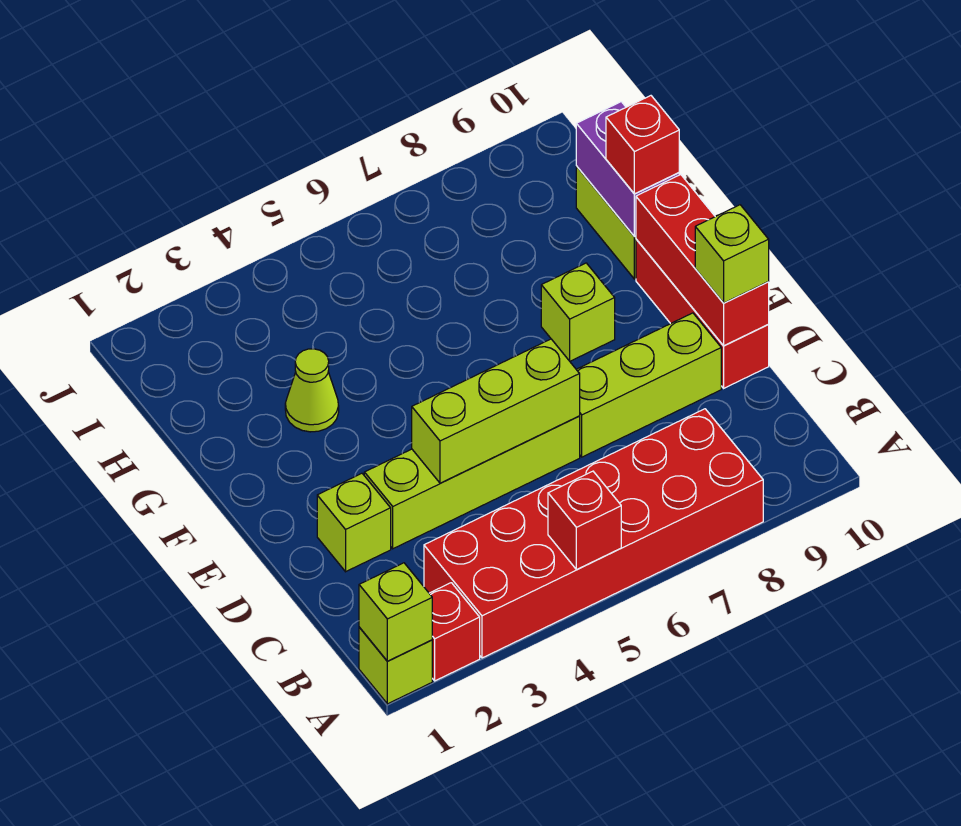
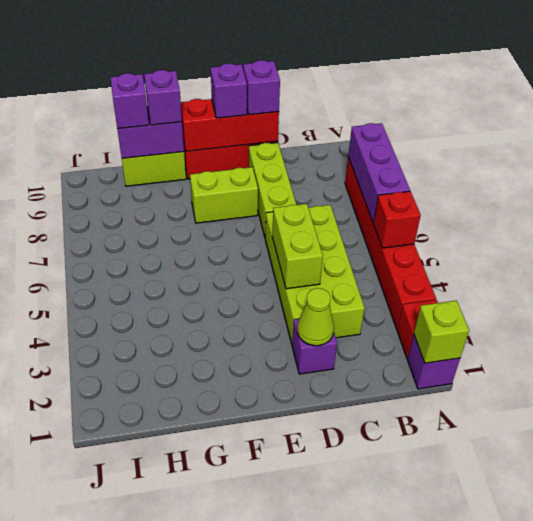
lime 1x1 brick [359,627,432,704] -> purple 1x1 brick [407,335,460,389]
red 2x6 brick [424,409,763,658] -> red 1x6 brick [345,157,436,329]
none -> purple 1x3 brick [348,123,410,223]
lime 1x1 brick [317,473,391,572] -> purple 1x1 brick [292,319,337,374]
lime 1x4 brick [364,416,580,549] -> lime 2x4 brick [265,205,365,343]
lime 1x3 brick [412,339,580,483] -> lime 1x2 brick [272,204,323,289]
lime 1x1 brick [695,205,769,303] -> purple 1x1 brick [243,60,280,115]
none -> purple 1x1 brick [211,63,247,118]
lime 1x1 brick [541,263,615,361] -> lime 1x2 brick [190,167,258,223]
lime 1x1 cone [285,349,339,432] -> lime 1x1 cone moved to [297,288,334,346]
red 1x1 brick [606,96,679,194] -> purple 1x1 brick [144,70,182,125]
none -> purple 1x1 brick [111,73,149,129]

